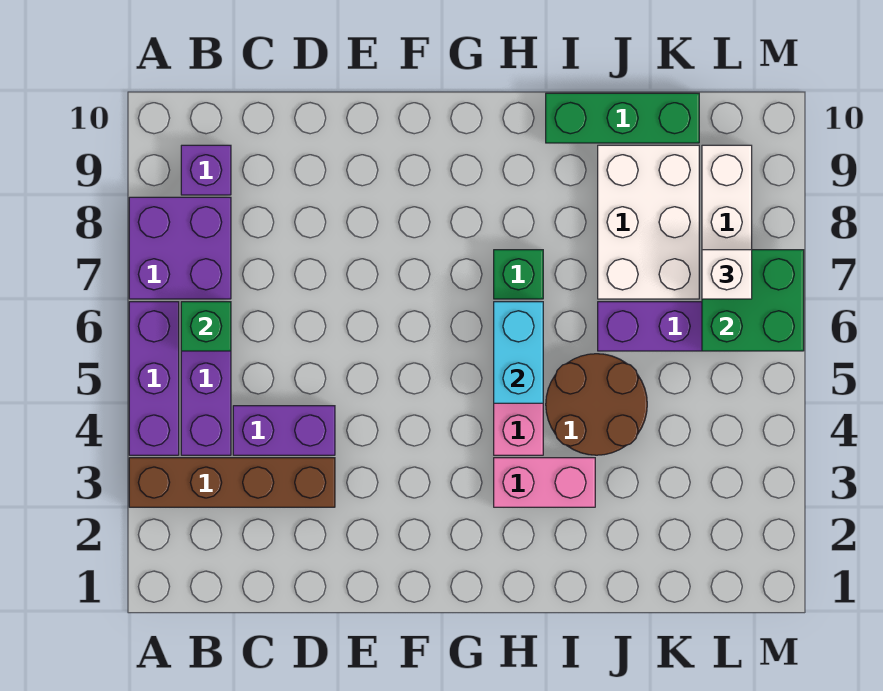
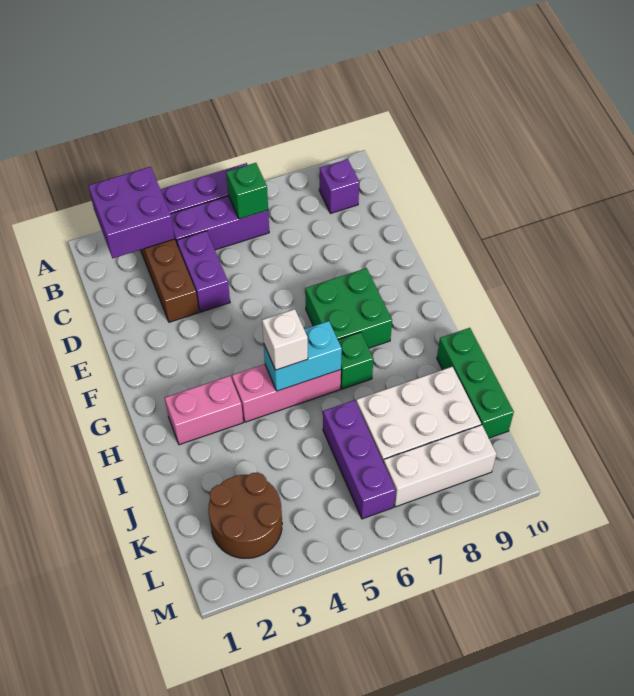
purple 2x2 brick [129,197,231,299] -> purple 2x2 brick moved to [88,167,175,258]
pink 1x2 brick [494,458,595,507] -> pink 1x2 brick turned to [165,376,243,445]
brown 2x2 round brick [546,354,647,455] -> brown 2x2 round brick moved to [208,472,282,558]
green 2x2 brick [702,250,804,351] -> green 2x2 brick moved to [305,268,392,348]
white 1x1 brick [702,250,752,299] -> white 1x1 brick moved to [262,309,308,370]

